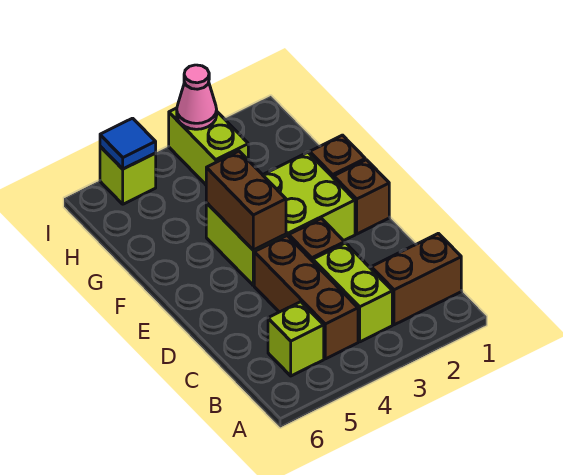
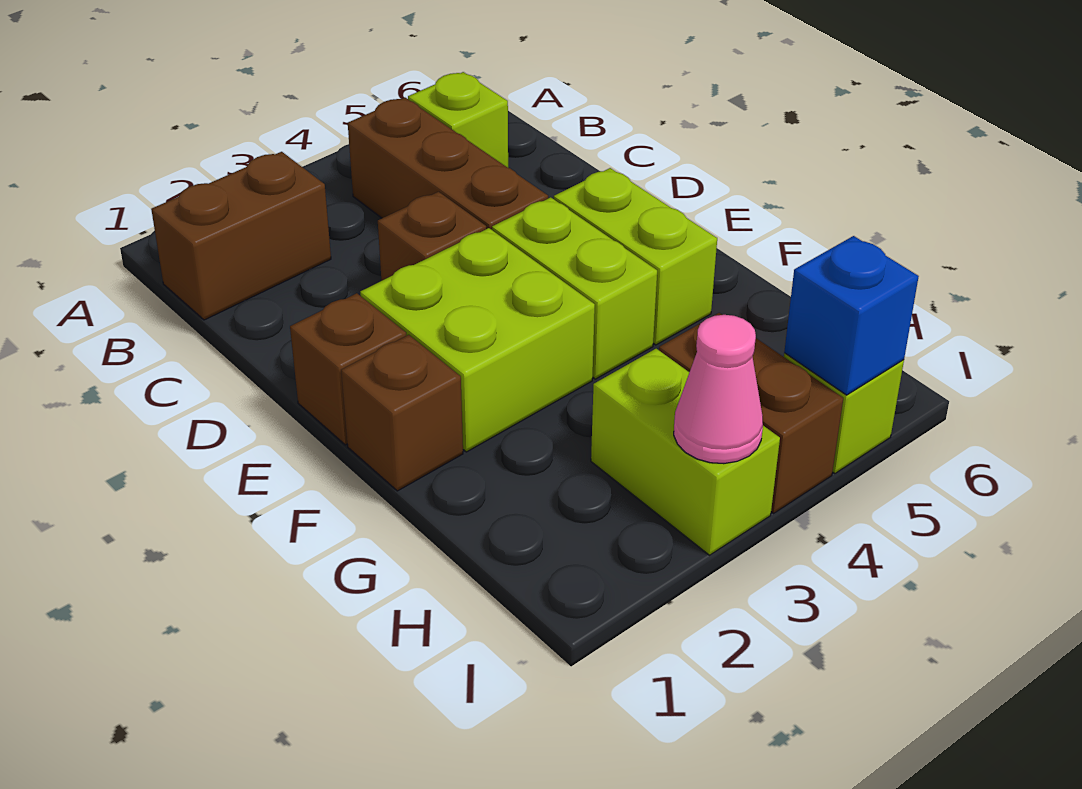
lime 1x2 brick [313,243,392,342] -> lime 1x2 brick moved to [554,168,717,345]
brown 1x2 brick [206,151,286,250] -> brown 1x2 brick moved to [659,313,843,513]
blue 1x1 tile [100,118,156,169] -> blue 1x1 brick [784,236,919,395]

